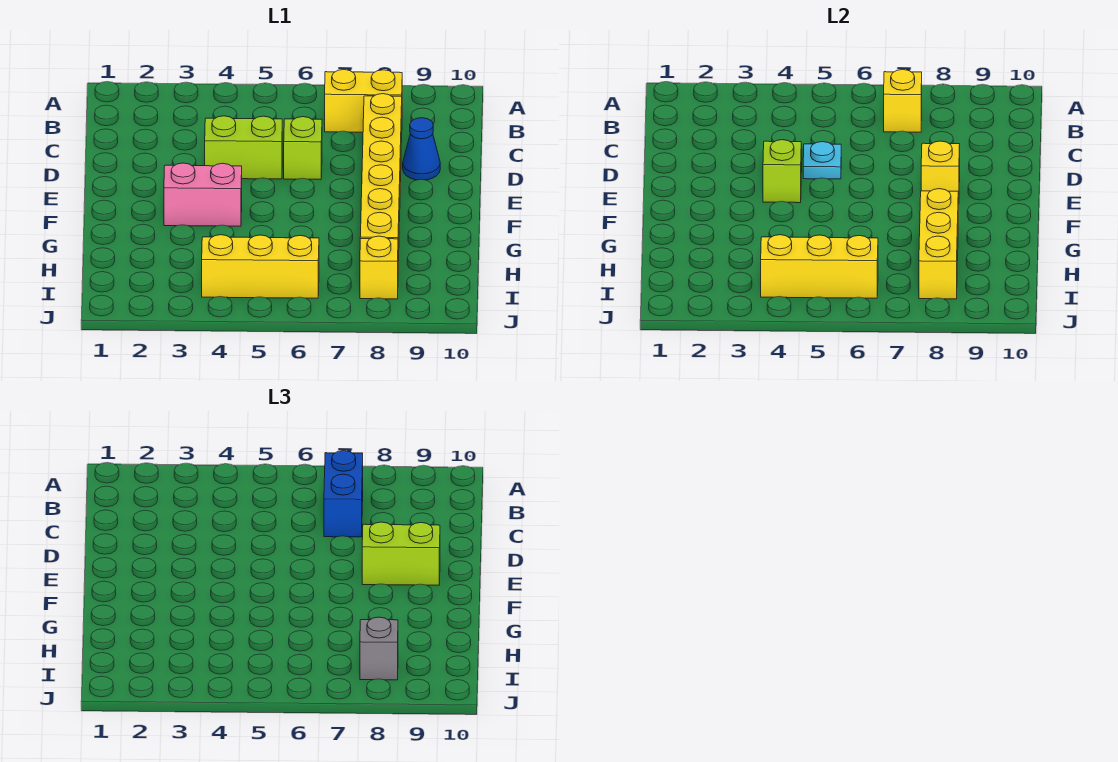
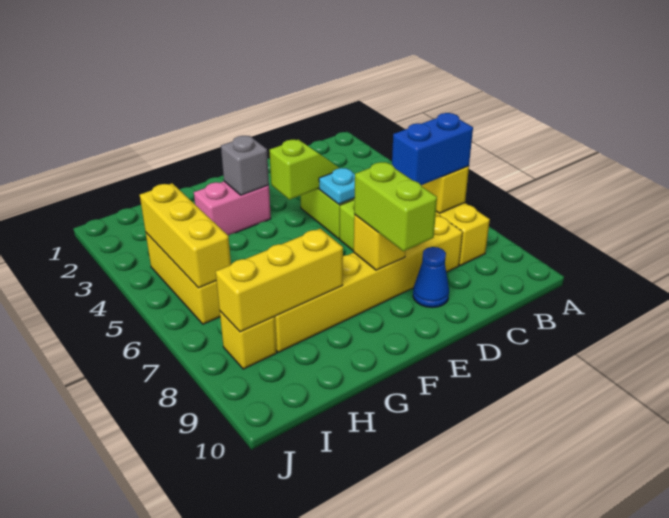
pink 1x2 brick [164,163,242,226] -> pink 1x2 brick turned to [194,181,271,236]
grey 1x1 brick [360,617,398,680] -> grey 1x1 brick moved to [221,136,269,195]

